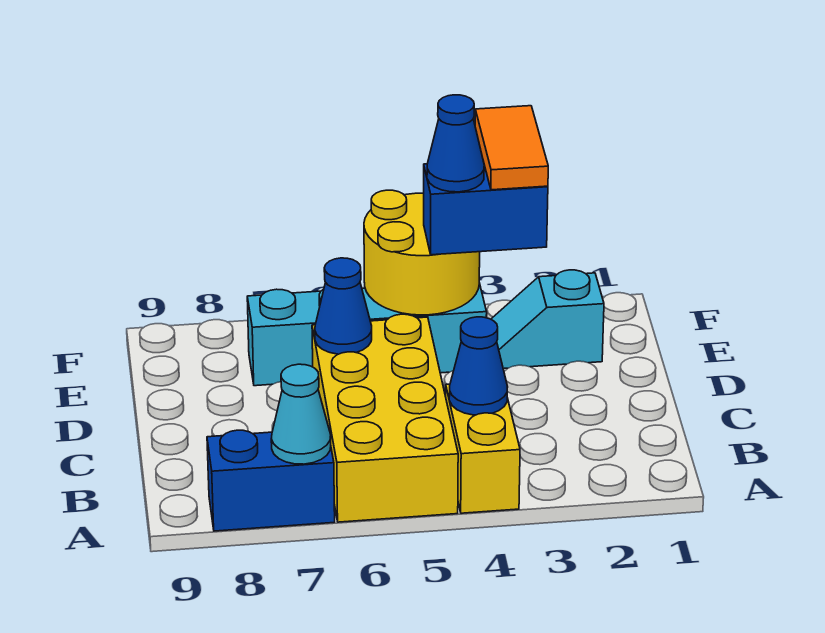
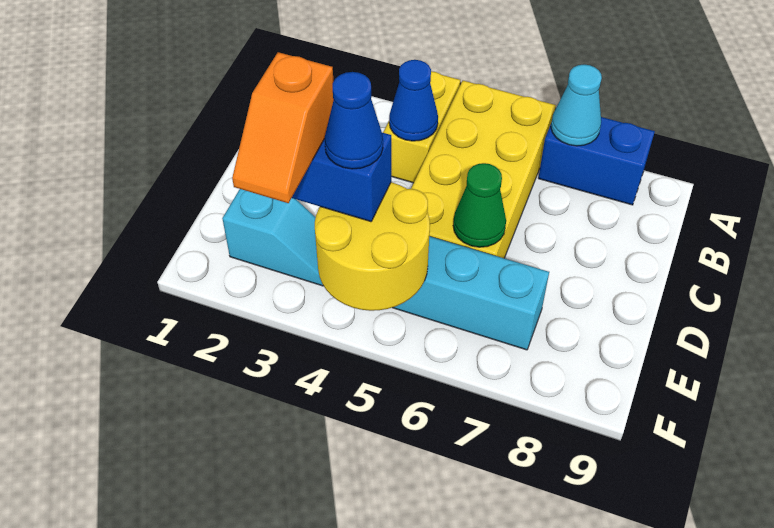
blue 1x1 cone [315,258,372,354] -> green 1x1 cone [453,163,506,247]
orange 1x2 tile [475,106,548,190] -> orange 1x2 slope [232,52,334,203]

